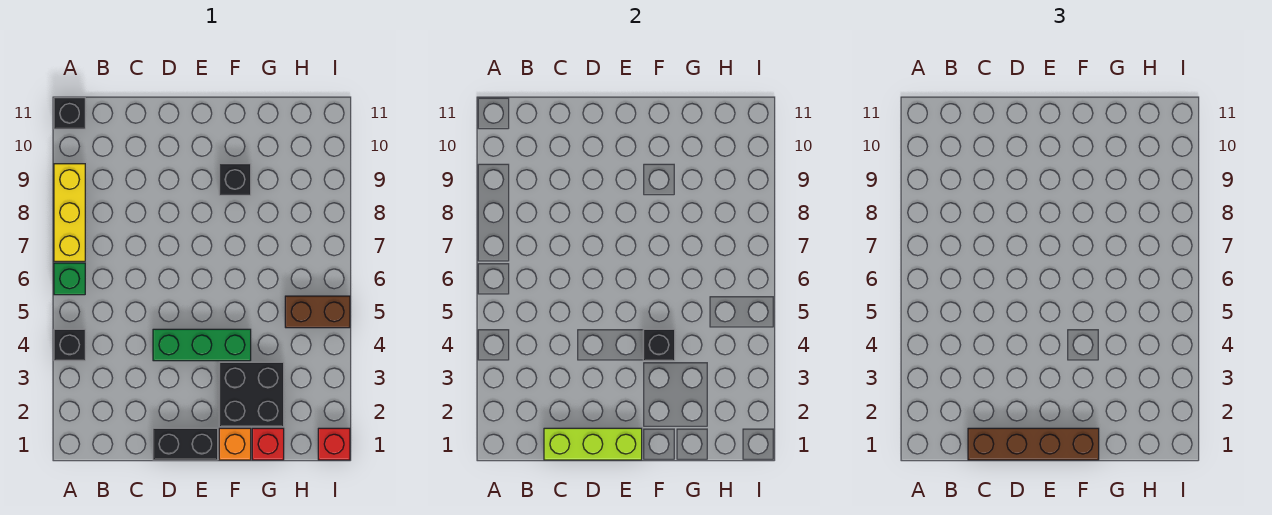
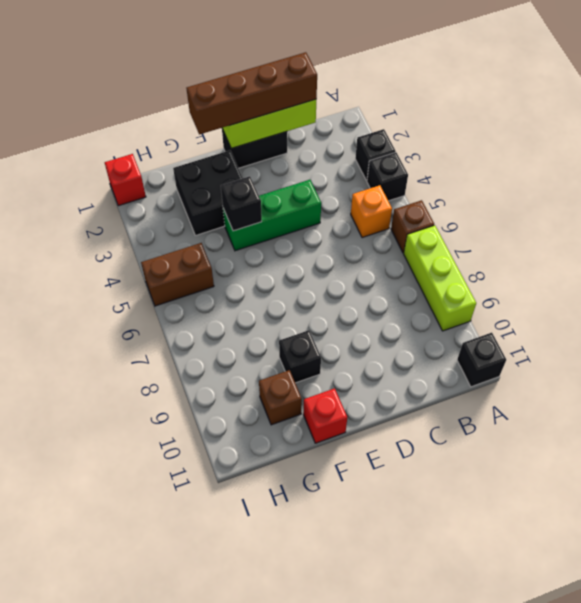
none -> black 1x1 brick [355,129,396,181]
green 1x1 brick [54,263,85,295] -> brown 1x1 brick [391,200,434,253]
yellow 1x3 brick [54,164,85,261] -> lime 1x3 brick [404,225,476,331]
orange 1x1 brick [219,428,251,460] -> orange 1x1 brick moved to [351,185,392,238]
red 1x1 brick [252,428,284,460] -> red 1x1 brick moved to [303,388,347,443]
none -> brown 1x1 brick [259,370,302,425]

